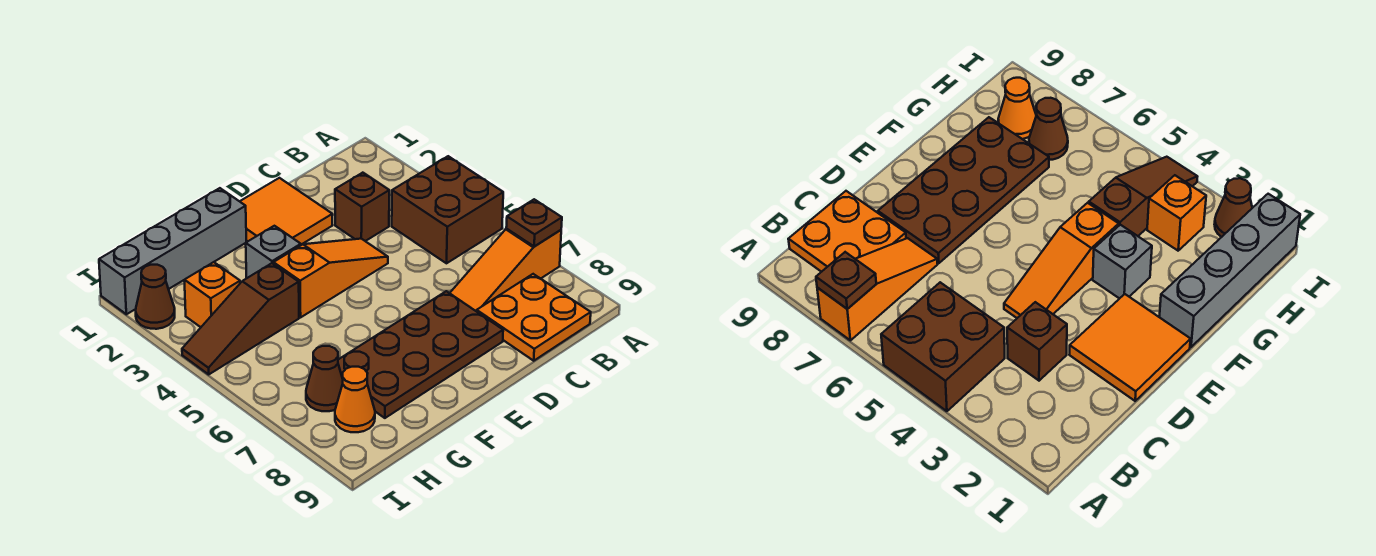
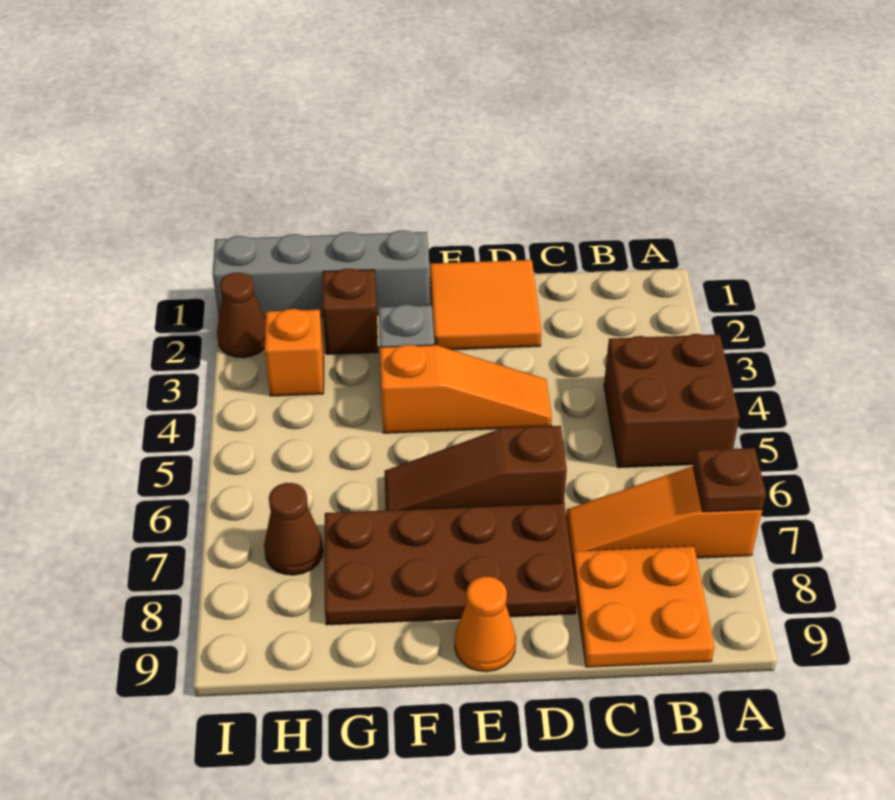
brown 1x1 brick [335,173,389,241] -> brown 1x1 brick moved to [322,269,378,354]
brown 1x3 slope [182,263,299,374] -> brown 1x3 slope moved to [384,426,567,510]
orange 1x1 cone [335,367,375,432] -> orange 1x1 cone moved to [455,576,516,672]

